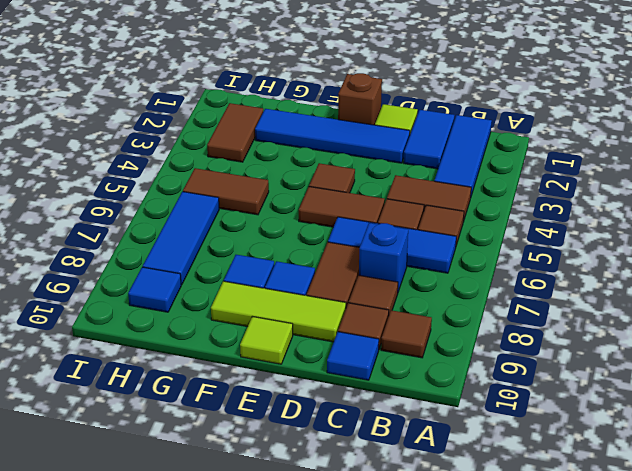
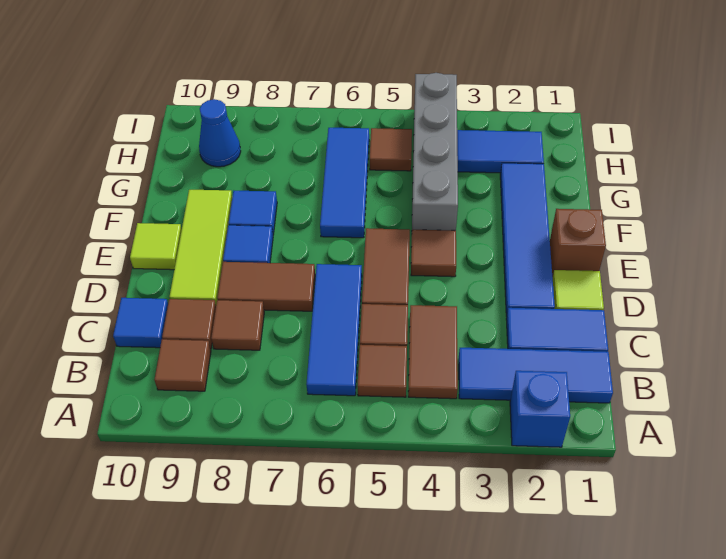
blue 1x1 brick [359,223,408,292] -> blue 1x1 brick moved to [510,371,570,447]
none -> grey 1x4 brick [412,73,458,231]
brown 1x2 tile [183,168,269,215] -> brown 1x1 tile [370,128,412,171]
brown 1x2 tile [207,103,263,162] -> blue 1x2 tile [457,130,544,173]
blue 1x3 tile [143,192,219,285] -> blue 1x3 tile turned to [320,128,369,238]
blue 1x1 tile [128,267,181,312] -> blue 1x1 cone [199,99,241,167]

